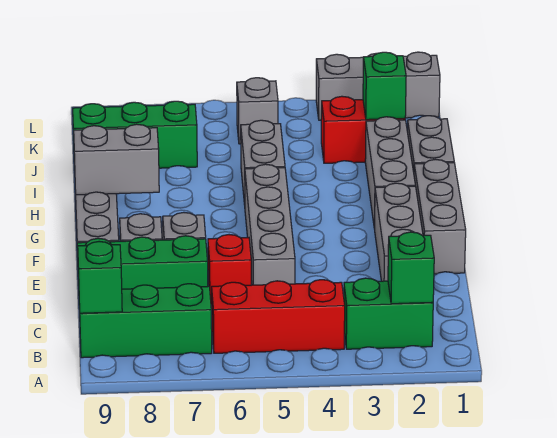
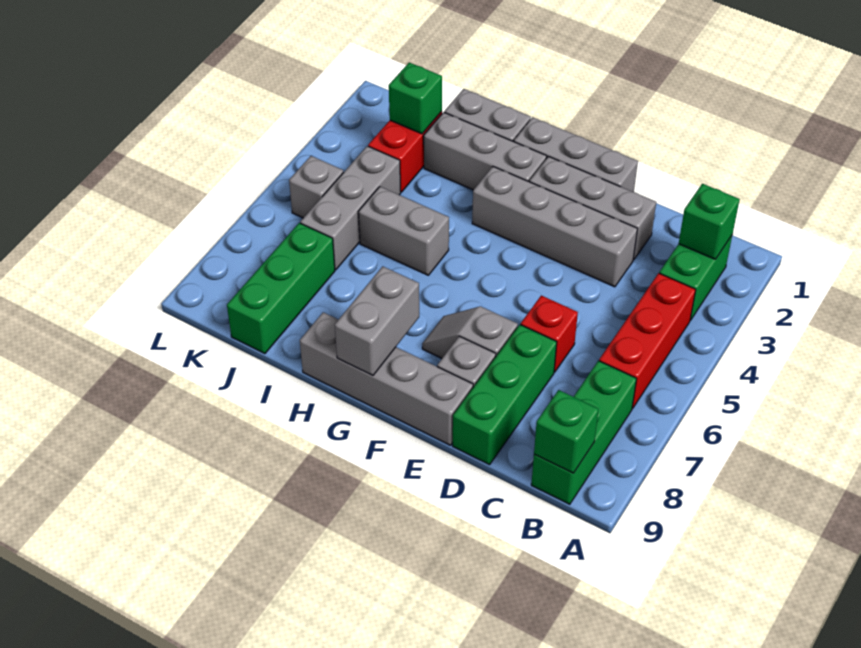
grey 1x4 brick [245,164,295,285] -> grey 1x4 brick moved to [472,167,637,287]
grey 1x3 brick [316,52,440,120] -> grey 1x3 brick moved to [300,146,401,270]

